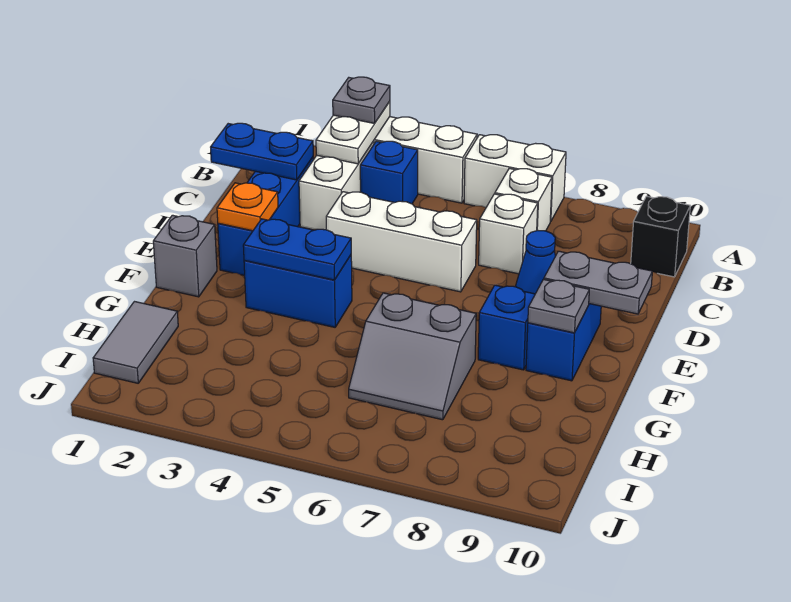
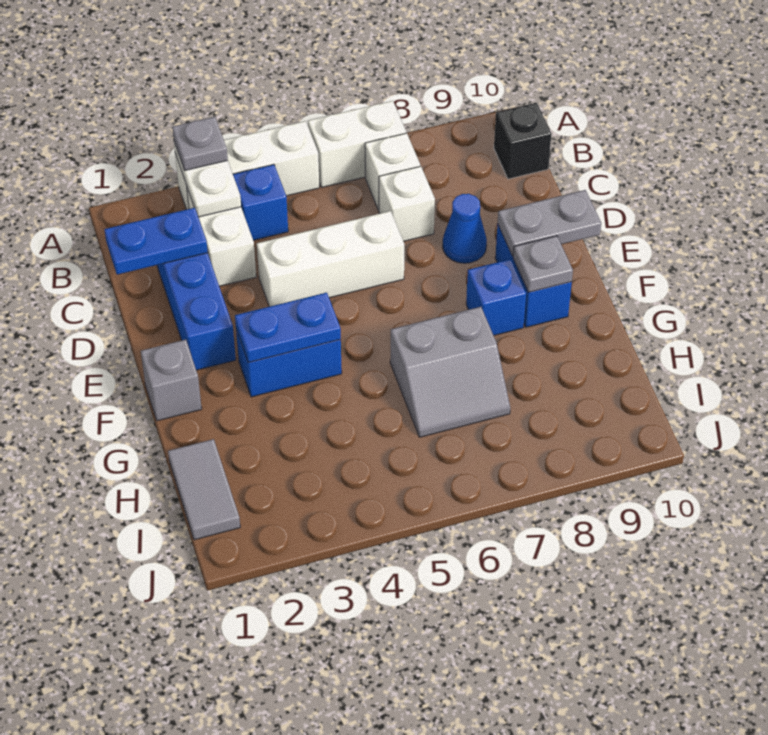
orange 1x1 plate [217,183,278,231] -> none

